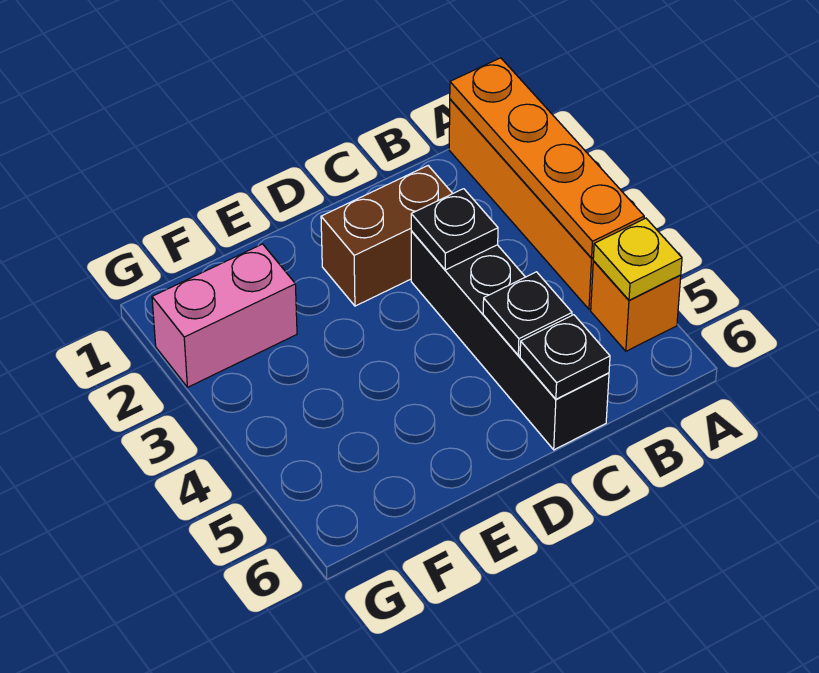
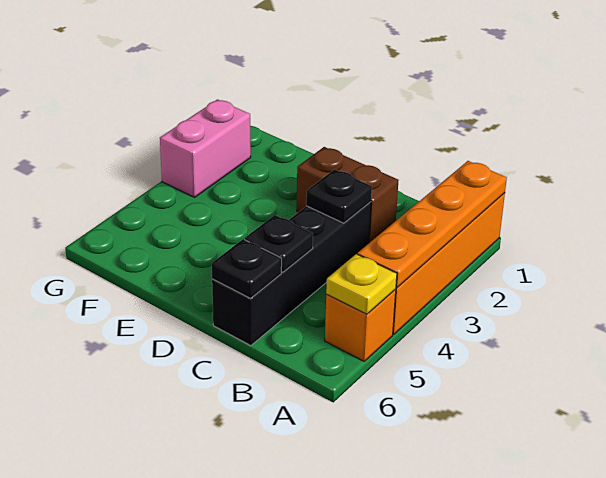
pink 1x2 brick [152,244,297,387] -> pink 1x2 brick turned to [160,99,251,197]

